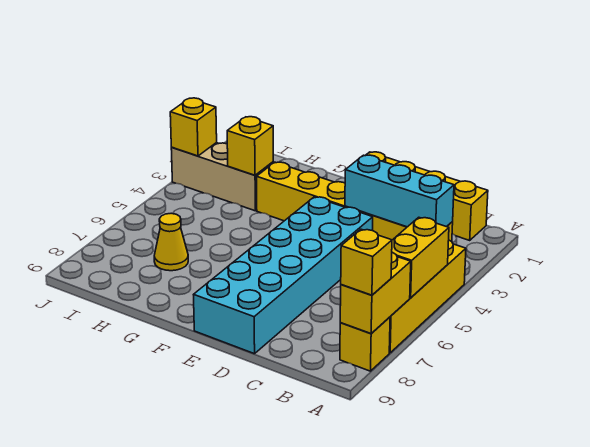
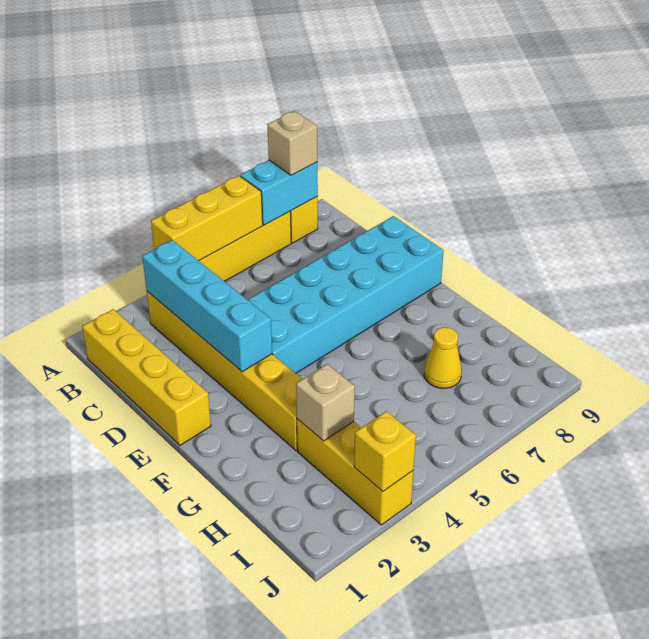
yellow 1x2 brick [392,217,449,298] -> yellow 1x3 brick [151,176,263,261]
yellow 1x2 brick [340,252,411,333] -> cyan 1x2 brick [240,160,318,225]
yellow 1x1 brick [341,229,392,295] -> tan 1x1 brick [267,111,317,175]
cyan 1x3 brick [345,155,454,227] -> cyan 1x4 brick [142,240,272,372]
tan 1x3 brick [171,143,273,211] -> yellow 1x3 brick [297,419,413,525]
yellow 1x1 brick [227,117,273,175] -> tan 1x1 brick [296,364,355,441]

